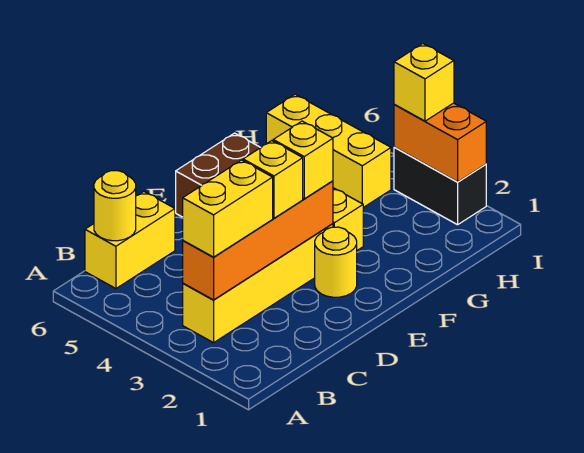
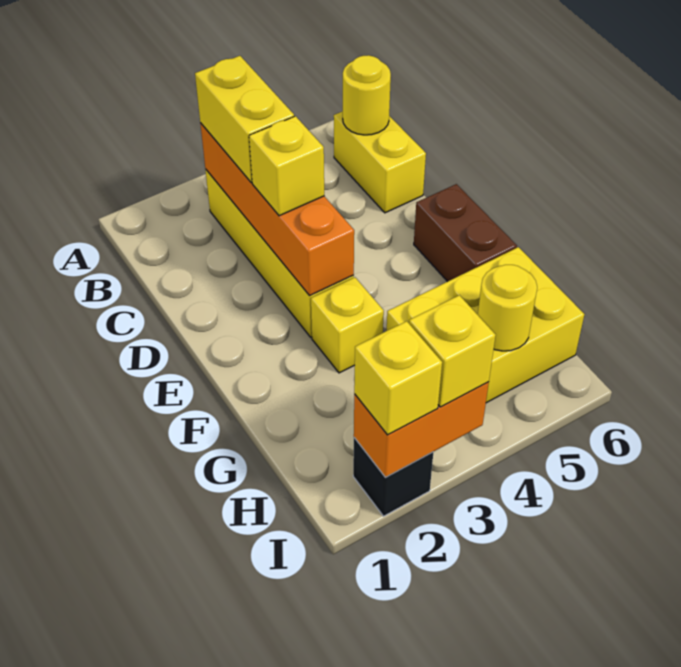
yellow 1x1 round brick [315,227,357,297] -> yellow 1x1 round brick moved to [478,265,537,351]
yellow 1x1 brick [273,121,333,199] -> yellow 1x1 brick moved to [354,321,442,435]
yellow 1x3 brick [266,94,391,208] -> yellow 2x3 brick [387,247,585,403]
black 1x2 brick [394,147,486,225] -> black 1x1 brick [353,438,433,516]

